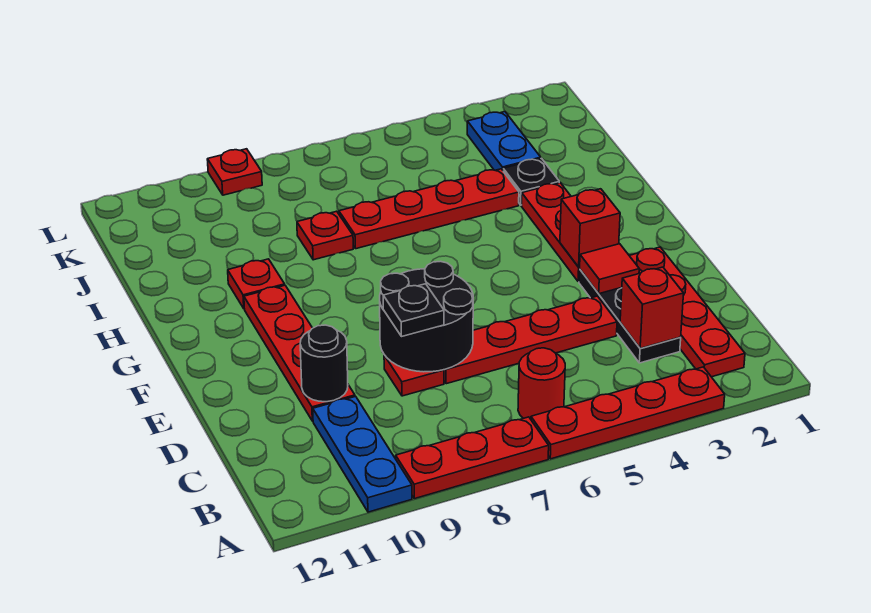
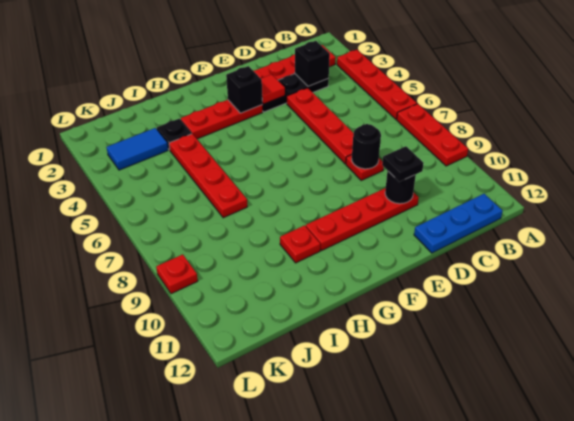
blue 1x3 plate [313,396,412,512] -> blue 1x3 plate moved to [414,194,503,253]
red 1x1 round brick [518,348,565,419] -> none
red 1x1 brick [620,267,684,348] -> black 1x1 brick [295,41,330,86]
black 2x2 round brick [380,261,473,372] -> black 1x1 round brick [352,124,381,169]
black 1x1 plate [383,284,444,337] -> black 1x1 plate moved to [382,146,424,182]
red 1x1 brick [560,189,620,267] -> black 1x1 brick [226,66,262,113]
red 1x1 plate [297,211,353,260] -> none
blue 1x2 plate [467,112,541,170] -> blue 1x2 tile [106,128,168,170]

